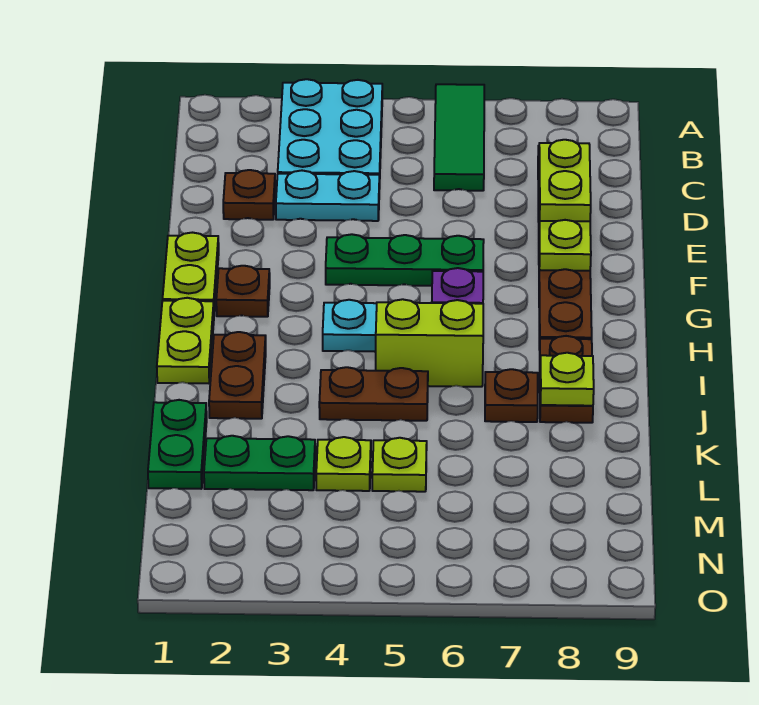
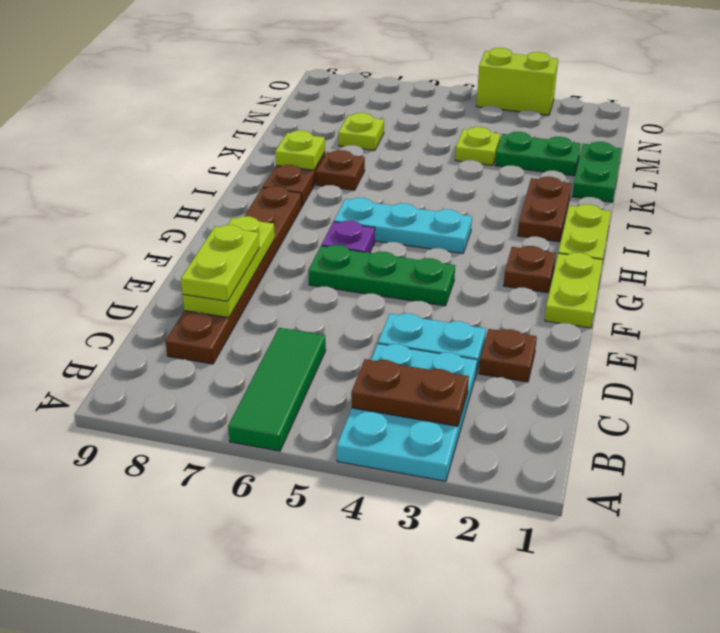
lime 1x2 brick [376,299,483,387] -> lime 1x2 brick moved to [476,48,558,115]
brown 1x2 plate [319,367,428,421] -> brown 1x2 plate moved to [351,359,469,426]
lime 1x1 plate [372,438,427,492] -> lime 1x1 plate moved to [338,113,384,150]

